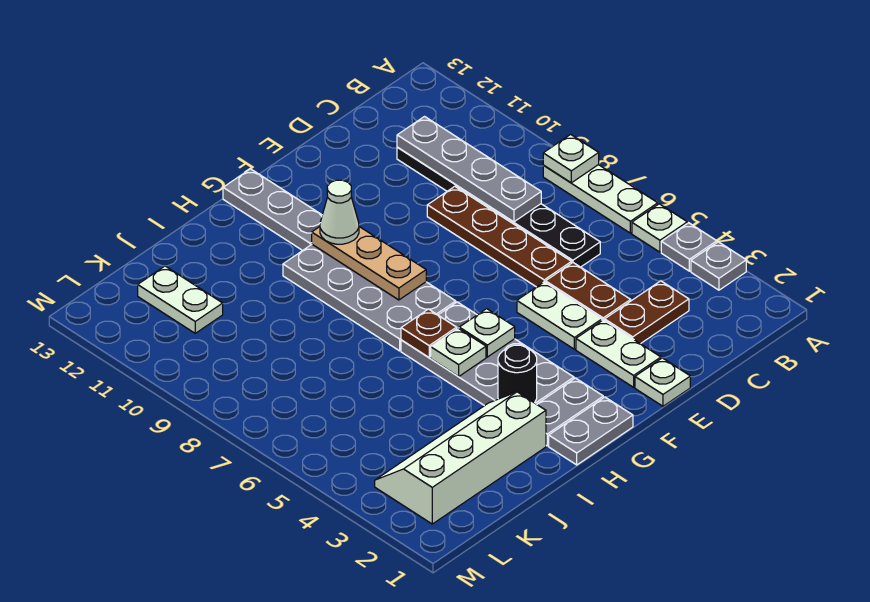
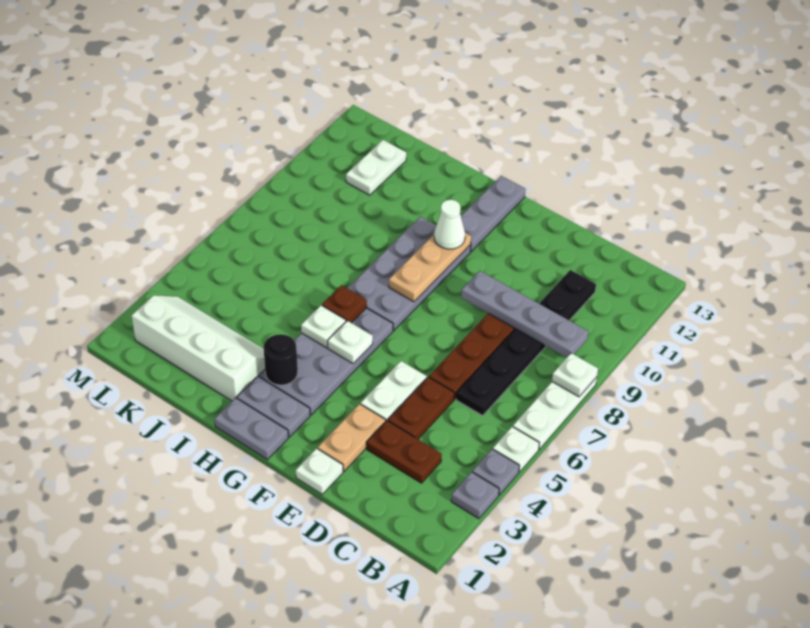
grey 1x4 plate [397,117,541,222] -> grey 1x4 plate turned to [461,271,588,358]
white 1x2 plate [576,320,661,387] -> tan 1x2 plate [318,404,386,471]

